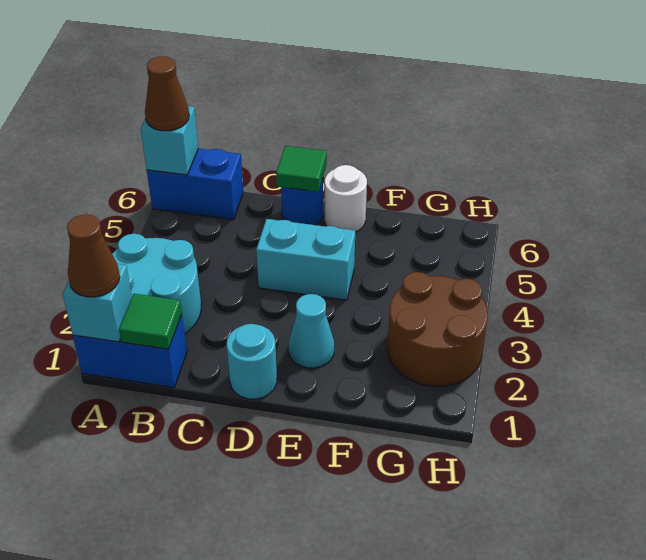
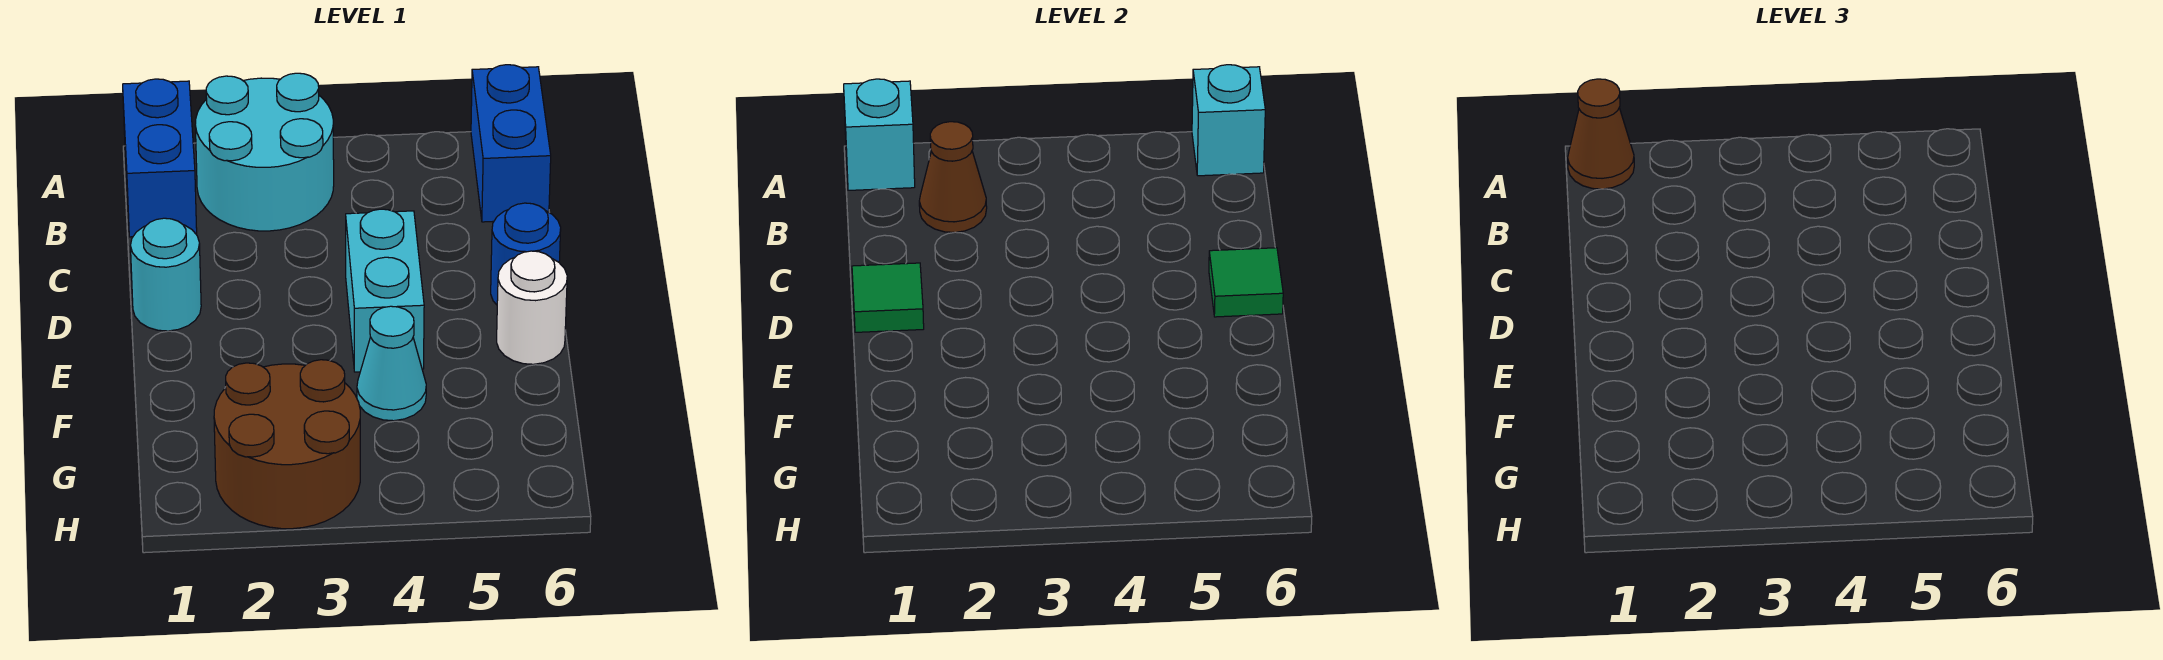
brown 1x1 cone [145,56,189,131] -> brown 1x1 cone moved to [919,122,987,232]
green 1x1 tile [119,294,182,349] -> green 1x1 tile moved to [852,263,924,332]
cyan 1x1 cone [289,294,334,368] -> cyan 1x1 cone moved to [357,306,426,421]

